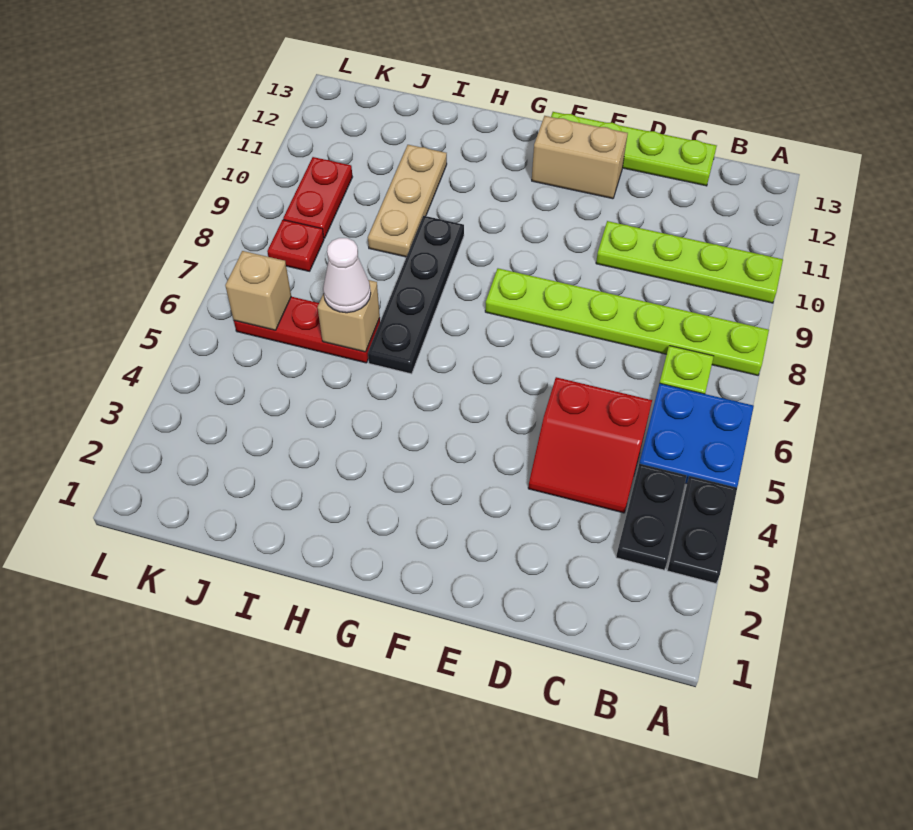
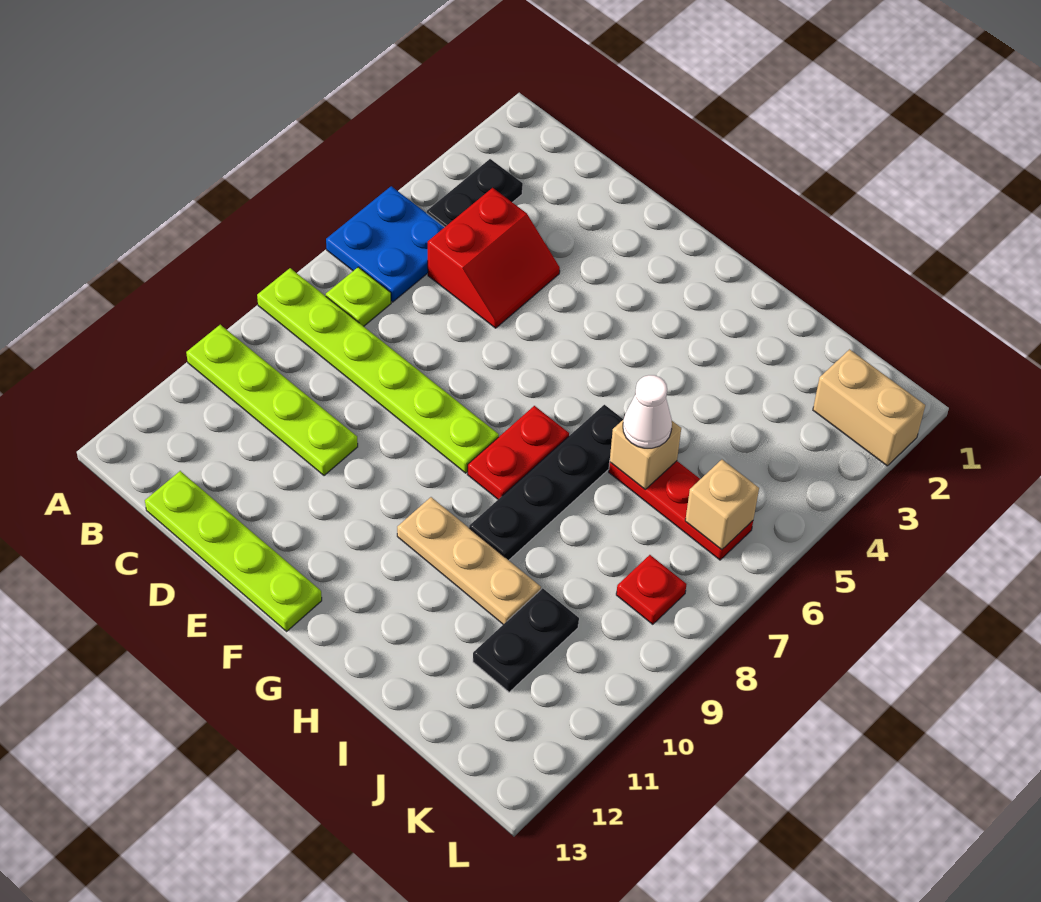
black 1x2 plate [667,476,737,583] -> black 1x2 plate moved to [473,588,579,692]
red 2x2 slope [528,377,652,513] -> red 2x2 slope turned to [428,188,560,328]
tan 1x2 brick [532,116,628,199] -> tan 1x2 brick moved to [813,349,925,466]
tan 1x3 plate [368,145,447,257] -> tan 1x3 plate turned to [397,497,541,624]
red 1x2 plate [283,157,352,238] -> red 1x2 plate moved to [467,406,569,499]

